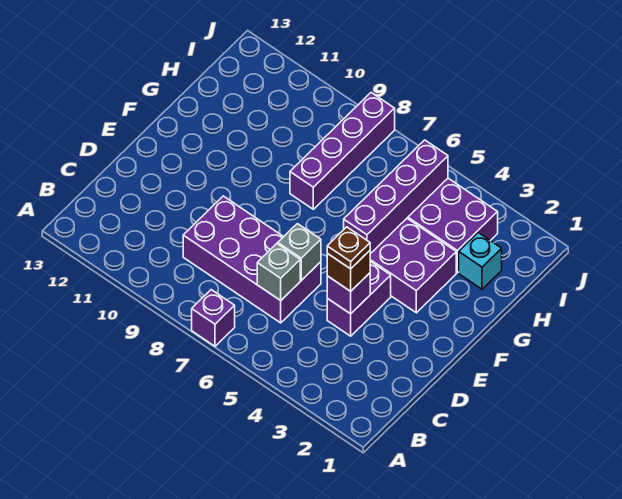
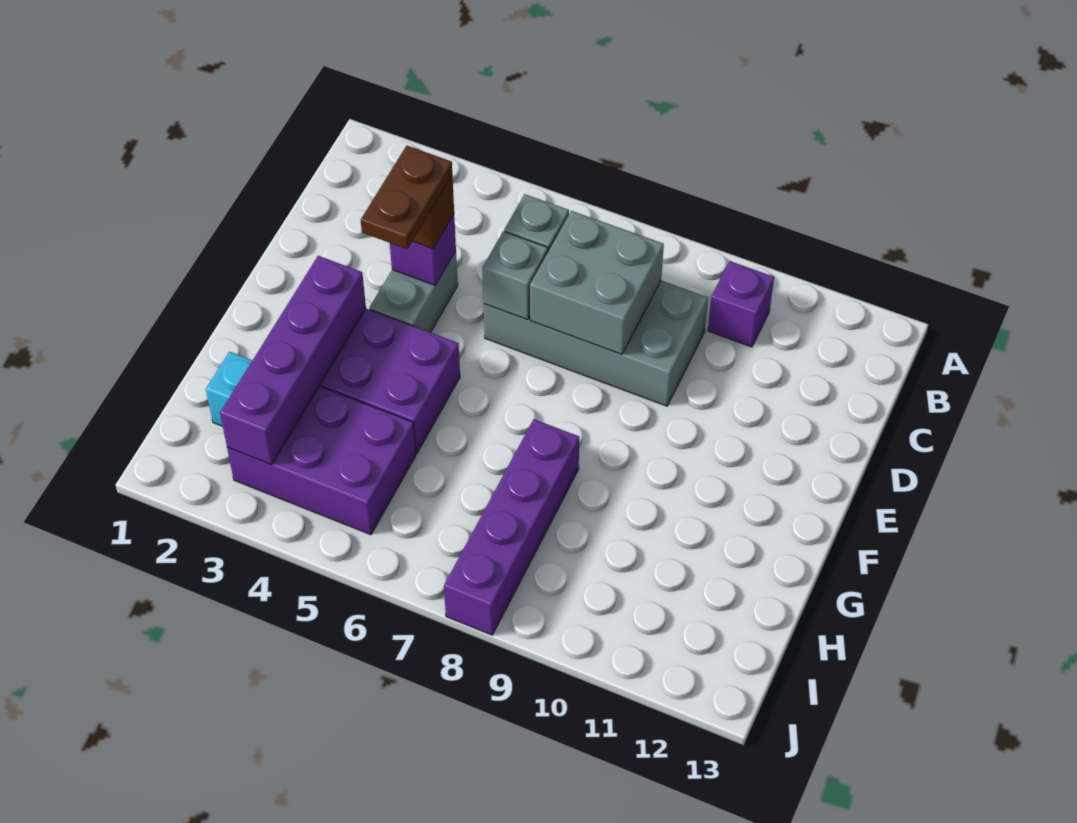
purple 1x1 brick [192,290,235,346] -> purple 1x1 brick moved to [708,261,774,347]
purple 2x4 brick [183,196,321,323] -> grey 2x4 brick [484,280,708,406]
none -> grey 2x2 brick [530,211,664,354]
purple 1x2 brick [327,261,391,336] -> grey 1x2 brick [369,251,458,333]
brown 1x1 plate [327,227,370,269] -> brown 1x2 plate [361,146,452,249]
purple 1x4 brick [344,140,448,254] -> purple 1x4 brick moved to [220,256,366,465]

